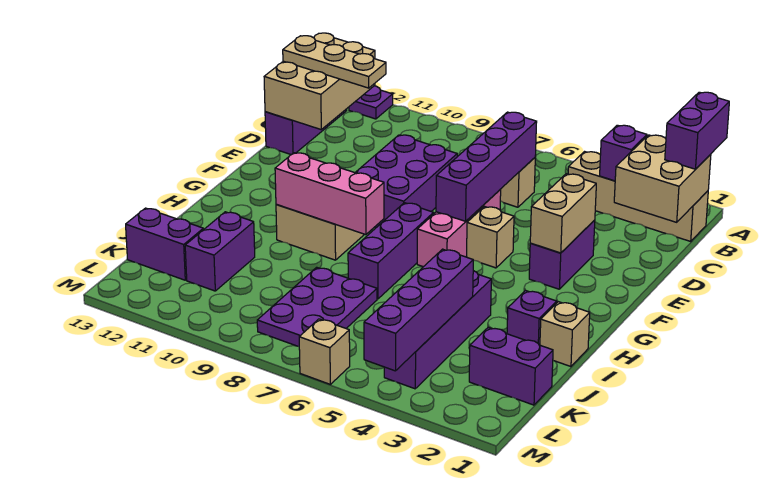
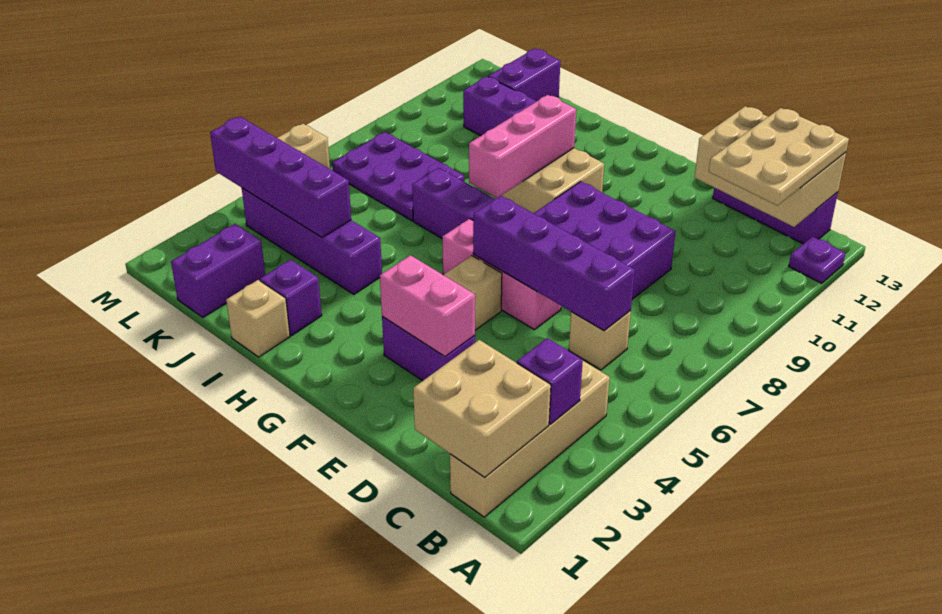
purple 1x2 brick [665,92,729,169] -> none
tan 1x3 plate [283,36,386,88] -> tan 2x3 plate [709,108,849,206]
tan 1x2 brick [530,174,596,253] -> pink 1x2 brick [380,255,475,357]

